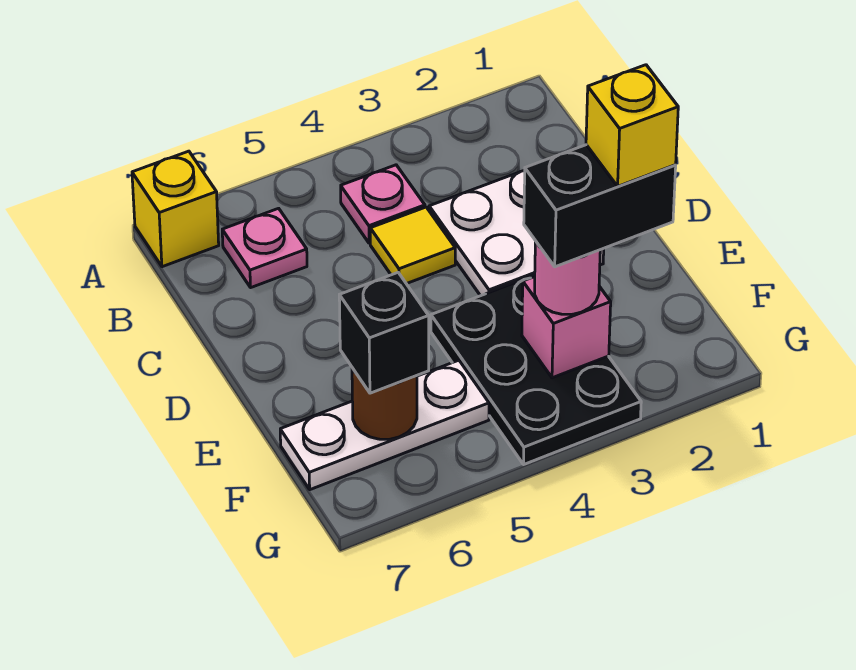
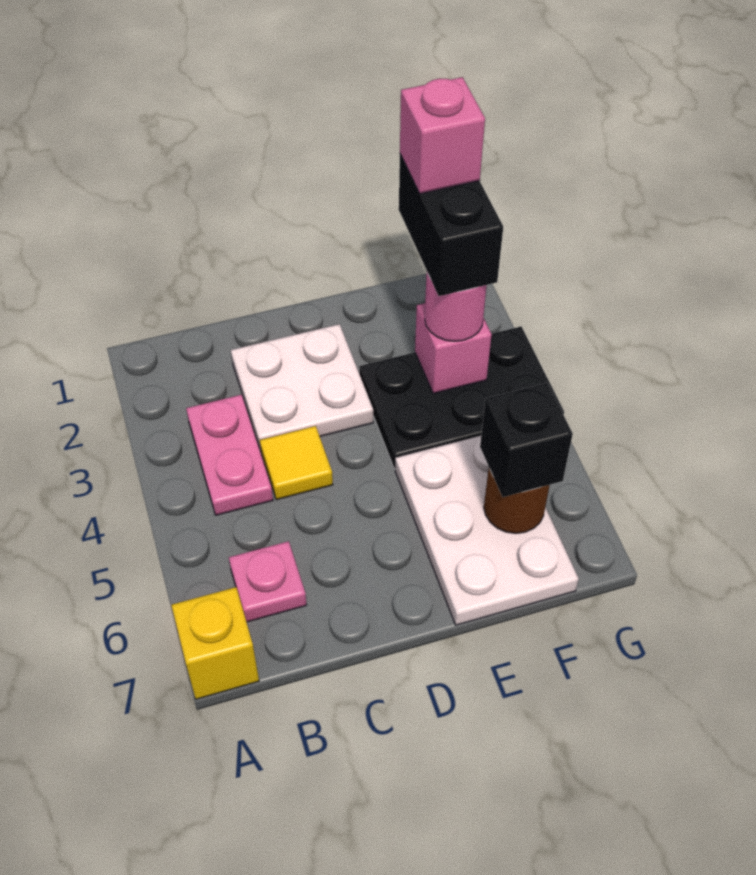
pink 1x1 plate [341,165,425,243] -> pink 1x2 plate [186,395,273,515]
yellow 1x1 brick [586,65,678,186] -> pink 1x1 brick [400,77,485,194]
white 1x3 plate [280,360,489,490] -> white 2x3 plate [395,436,579,625]

